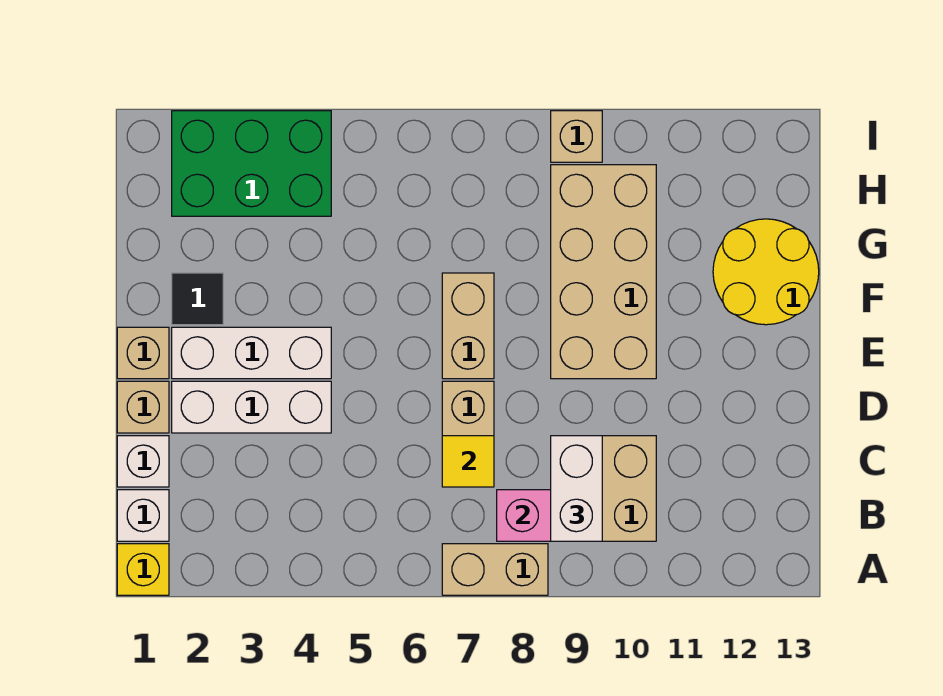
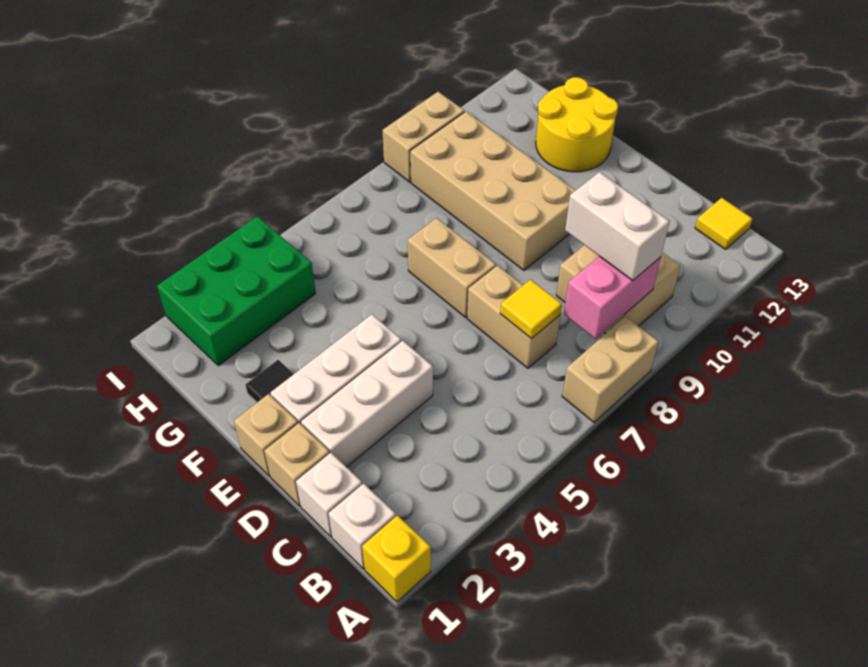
none -> yellow 1x1 tile [695,198,753,249]
tan 1x1 brick [551,111,602,162] -> tan 1x2 brick [383,92,464,182]

